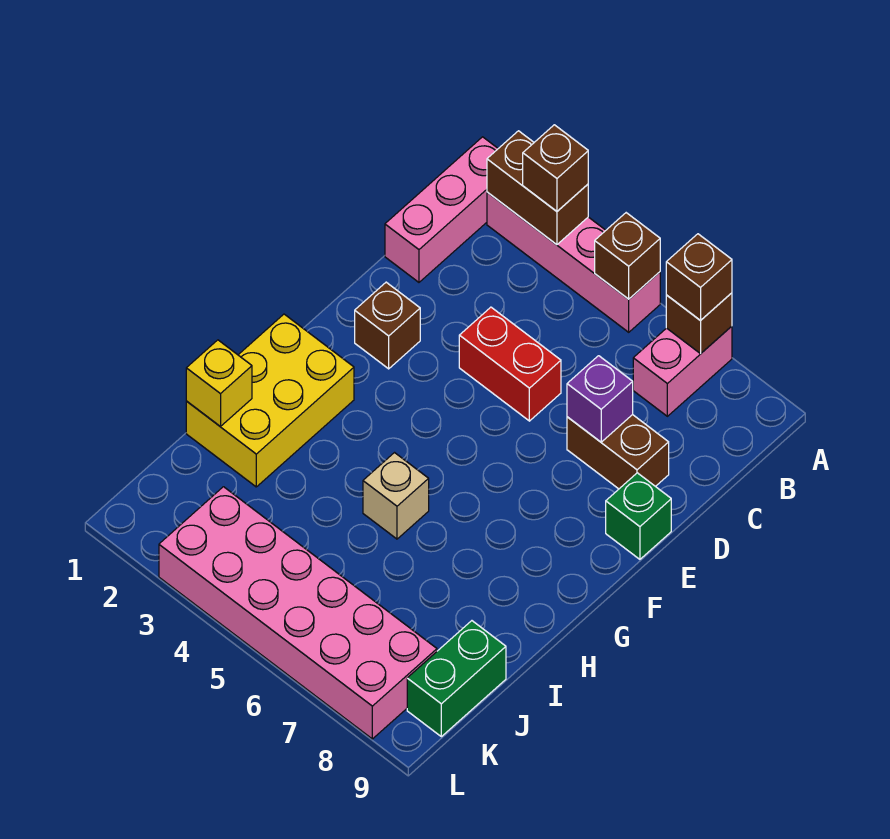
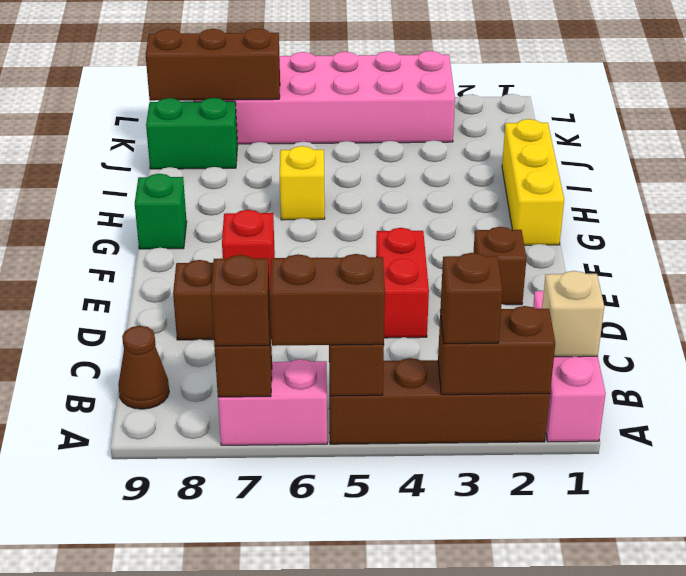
pink 1x4 brick [487,192,660,332] -> brown 1x4 brick [329,358,550,444]
none -> brown 1x2 brick [270,254,385,346]
pink 1x2 brick [633,326,732,416] -> pink 1x2 brick turned to [218,359,327,445]
none -> brown 1x1 cone [118,326,169,409]
red 1x2 brick [459,307,561,421] -> red 1x2 brick turned to [376,228,429,338]
purple 1x1 brick [567,356,633,442] -> red 1x1 brick [222,210,275,291]
green 1x1 brick [606,473,671,559] -> green 1x1 brick moved to [135,174,187,249]
yellow 2x3 brick [186,314,354,487] -> yellow 1x3 brick [502,119,564,245]
tan 1x1 brick [363,453,429,539] -> tan 1x1 brick moved to [542,271,604,357]
yellow 1x1 brick [186,340,252,426] -> yellow 1x1 brick moved to [280,146,325,220]
green 1x2 brick [407,621,506,737] -> green 1x2 brick turned to [146,98,238,169]
none -> brown 1x3 brick [146,28,280,101]

